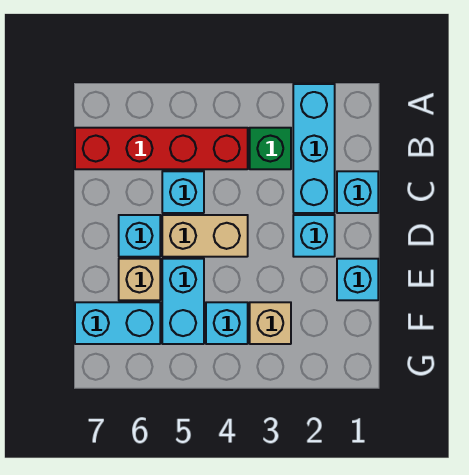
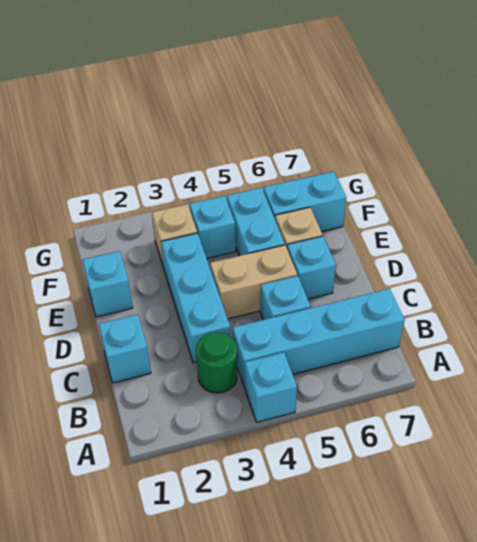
cyan 1x3 brick [293,84,335,213] -> cyan 1x3 brick moved to [161,233,230,363]
green 1x1 brick [250,128,291,169] -> green 1x1 round brick [196,332,237,393]
red 1x4 brick [75,128,248,169] -> cyan 1x4 brick [233,289,405,387]
cyan 1x1 brick [293,215,335,257] -> cyan 1x1 brick moved to [245,352,297,422]

